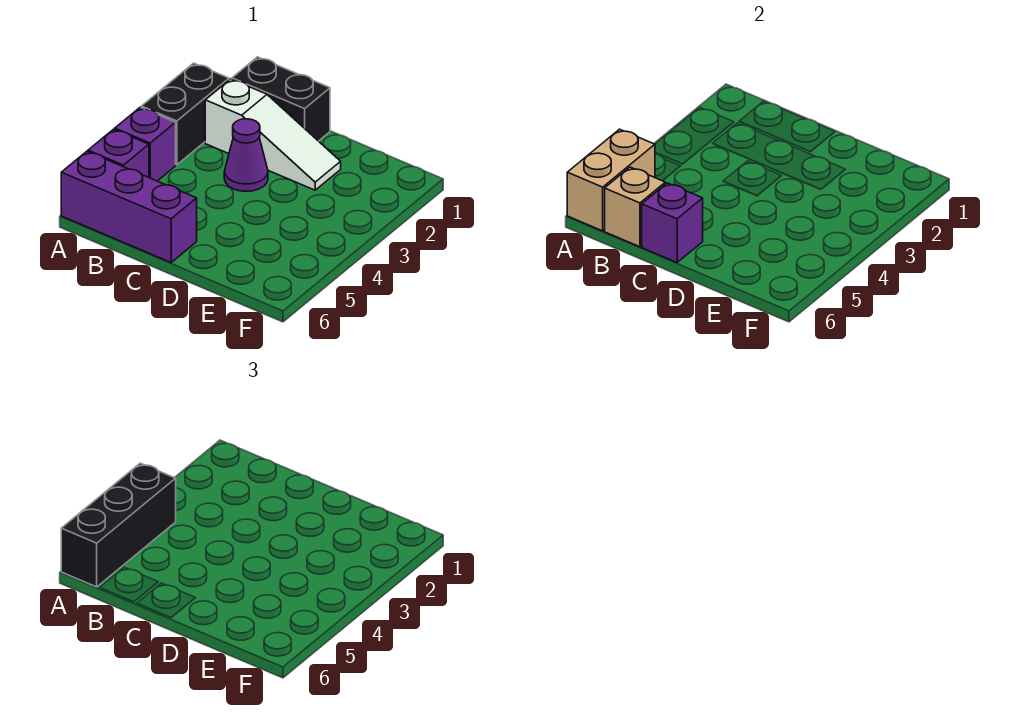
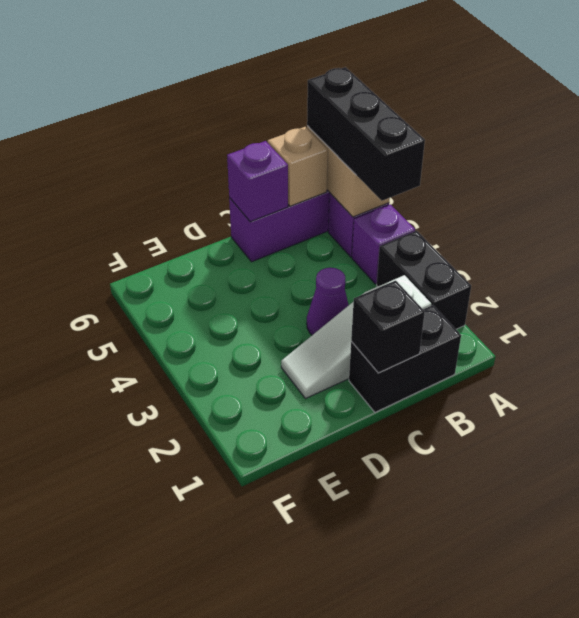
none -> black 1x1 brick [351,280,425,373]

